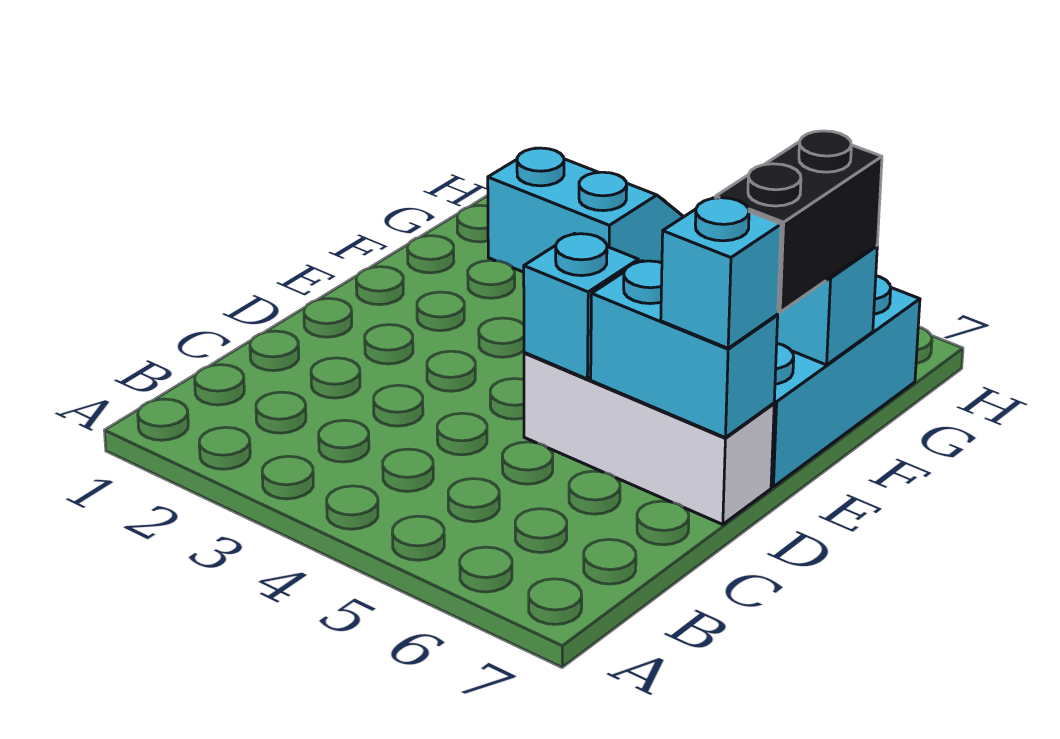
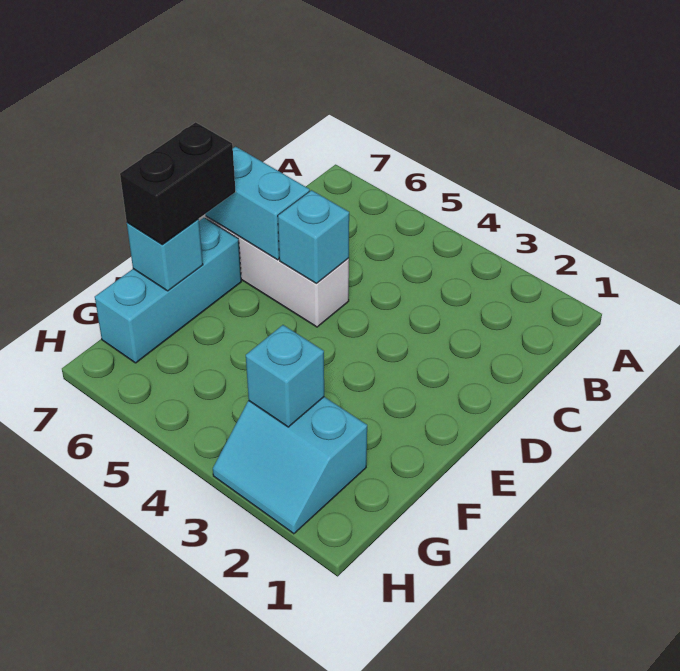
cyan 1x1 brick [661,198,781,348] -> cyan 1x1 brick moved to [246,325,324,427]

